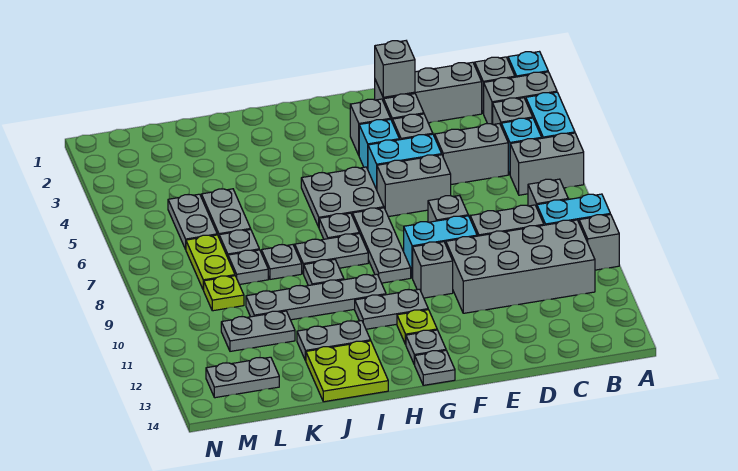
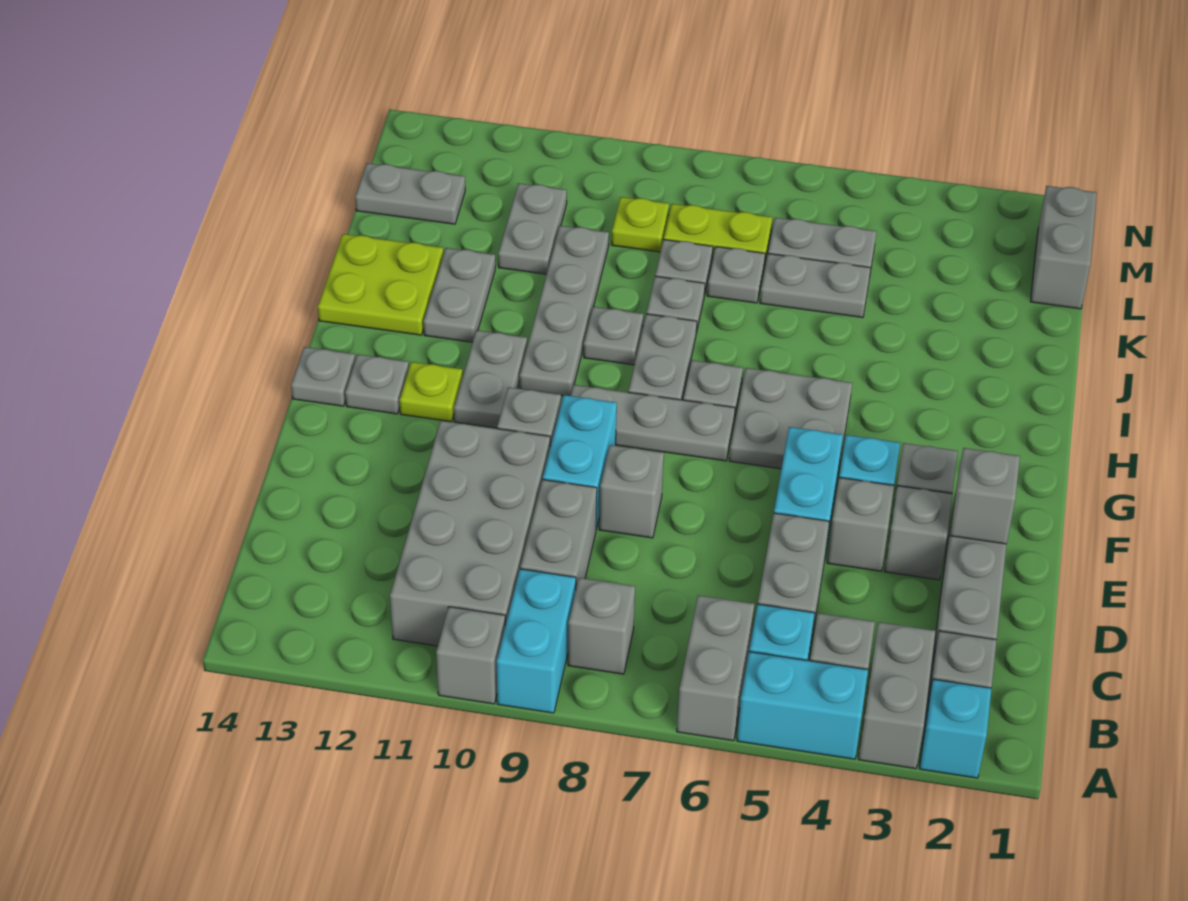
grey 1x2 brick [377,155,451,217] -> grey 1x2 brick moved to [1030,186,1097,309]
grey 1x2 plate [206,357,279,398] -> grey 1x2 plate turned to [355,163,465,224]

